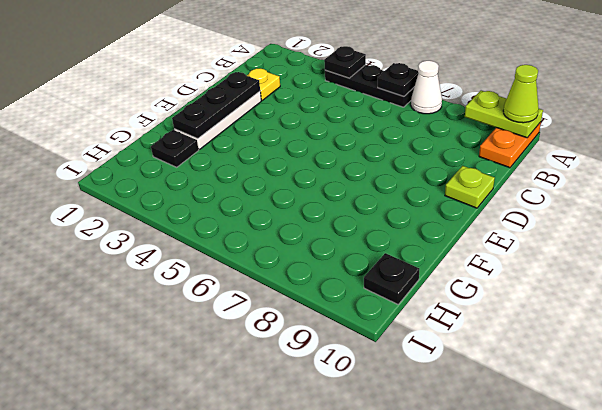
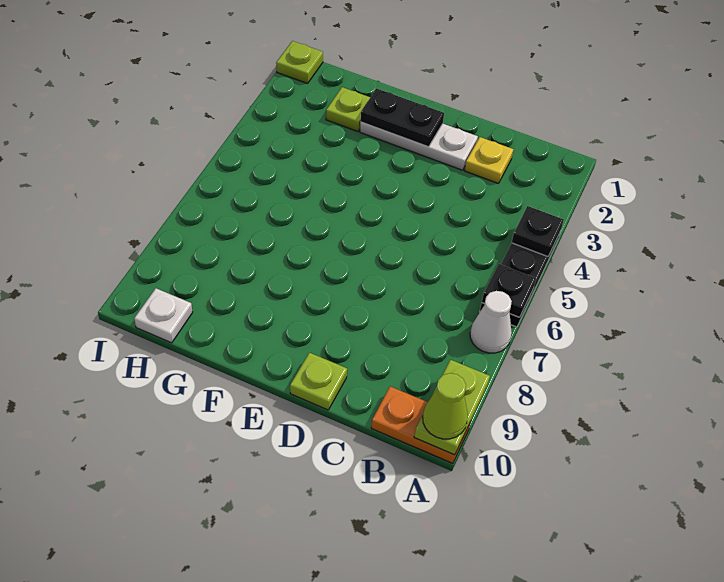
black 1x3 plate [172,72,260,139] -> black 1x2 plate [361,88,444,147]
black 1x1 plate [151,130,199,167] -> lime 1x1 plate [326,87,370,132]
black 1x1 plate [364,253,419,304] -> white 1x1 plate [134,288,193,343]
none -> lime 1x1 plate [276,41,323,84]

